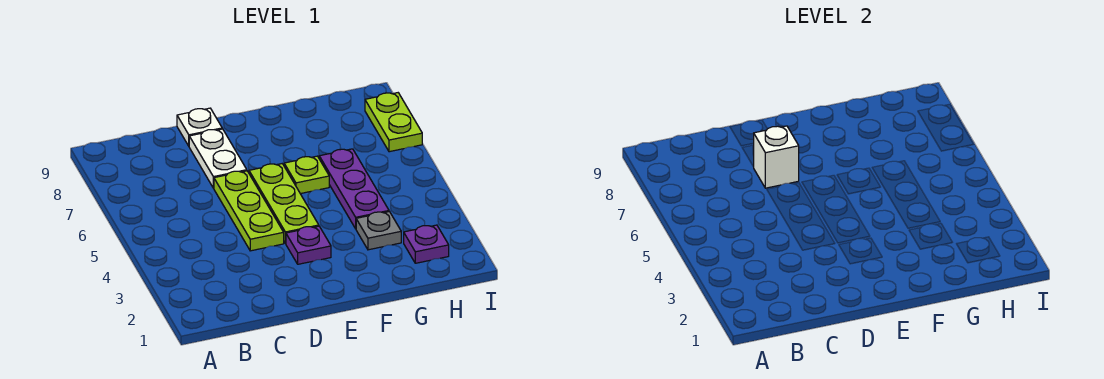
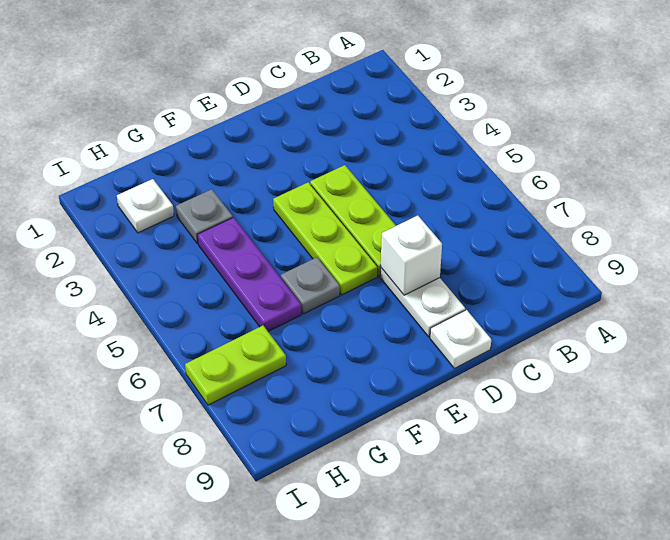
purple 1x1 plate [286,226,331,264] -> none
lime 1x1 plate [284,156,329,194] -> grey 1x1 plate [281,257,340,314]
purple 1x1 plate [404,225,449,263] -> white 1x1 plate [117,179,174,233]
lime 1x2 plate [365,93,422,152] -> lime 1x2 plate turned to [185,326,286,405]

